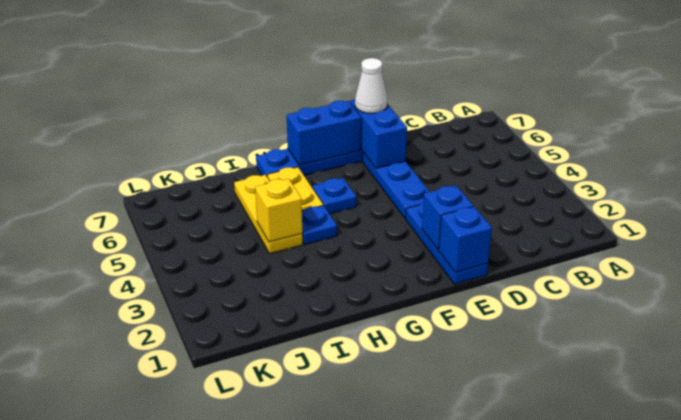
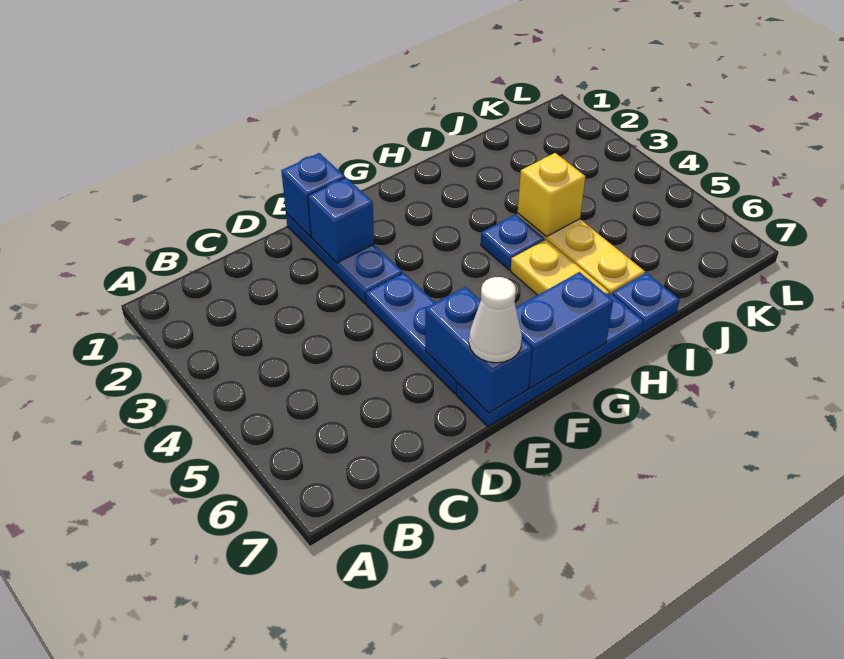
blue 1x1 plate [312,178,356,214] -> blue 1x1 plate moved to [612,273,680,333]

